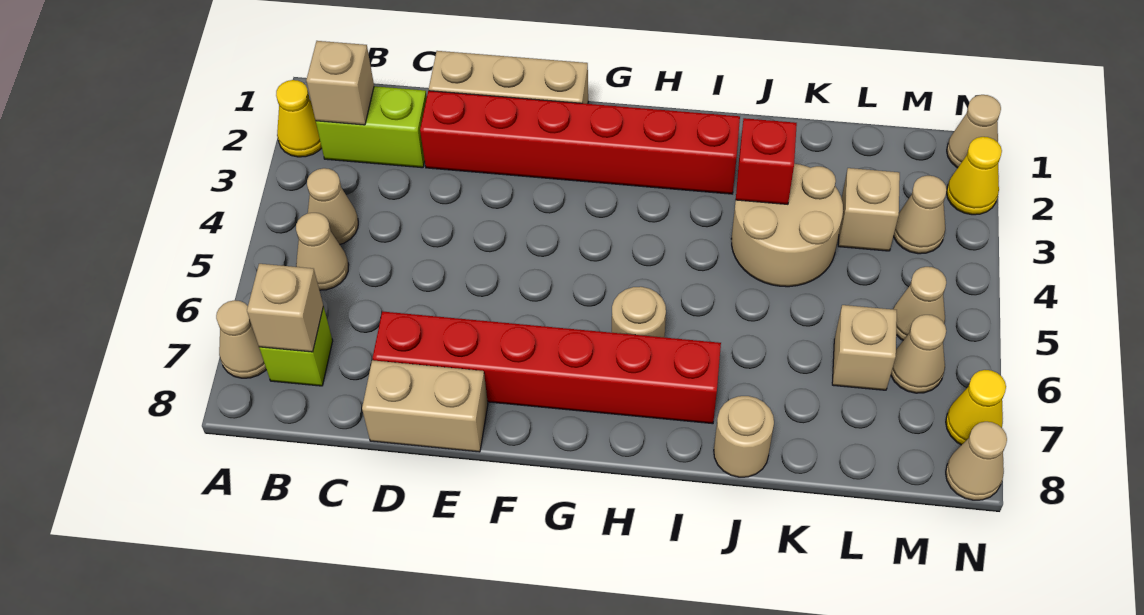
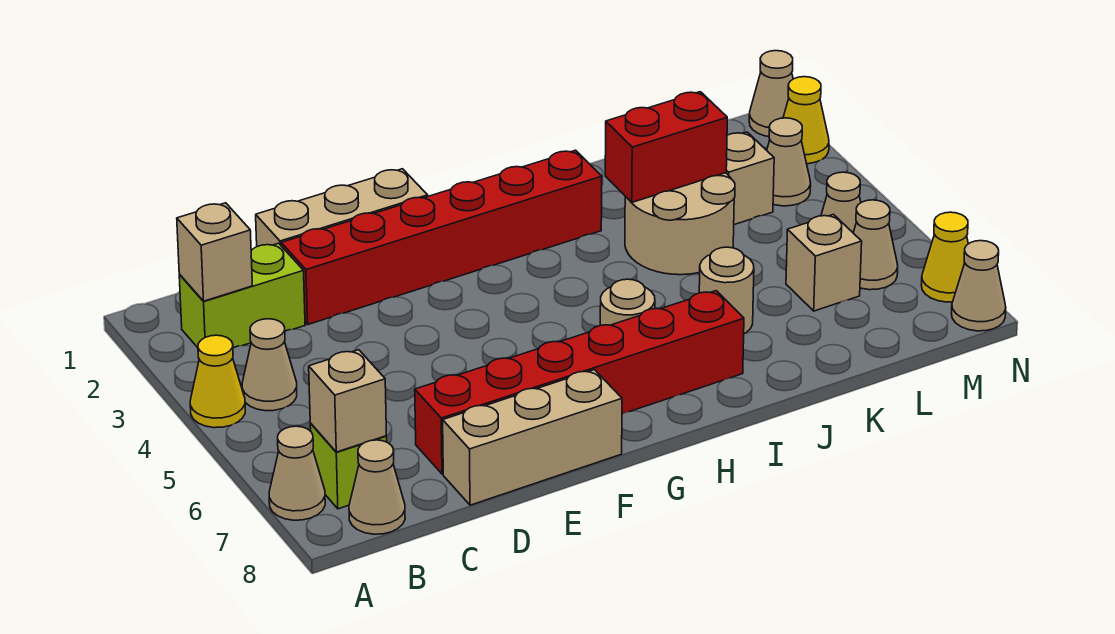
yellow 1x1 cone [276,80,322,157] -> yellow 1x1 cone moved to [190,335,245,428]
tan 1x1 cone [296,213,349,290] -> tan 1x1 cone moved to [349,440,405,534]
tan 1x2 brick [362,360,488,452] -> tan 1x3 brick [443,370,622,505]
red 1x1 brick [736,118,797,204] -> red 1x2 brick [605,92,727,202]
tan 1x1 round brick [714,396,774,477] -> tan 1x1 round brick moved to [699,247,754,333]

